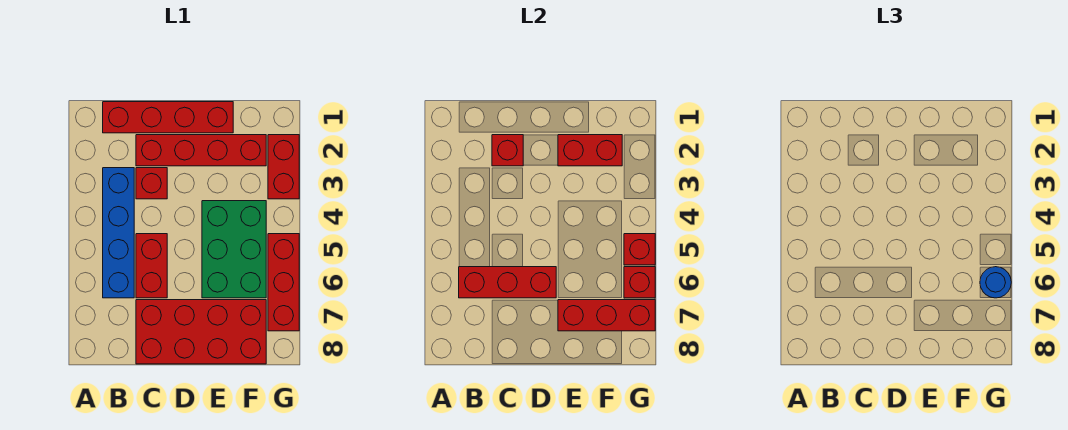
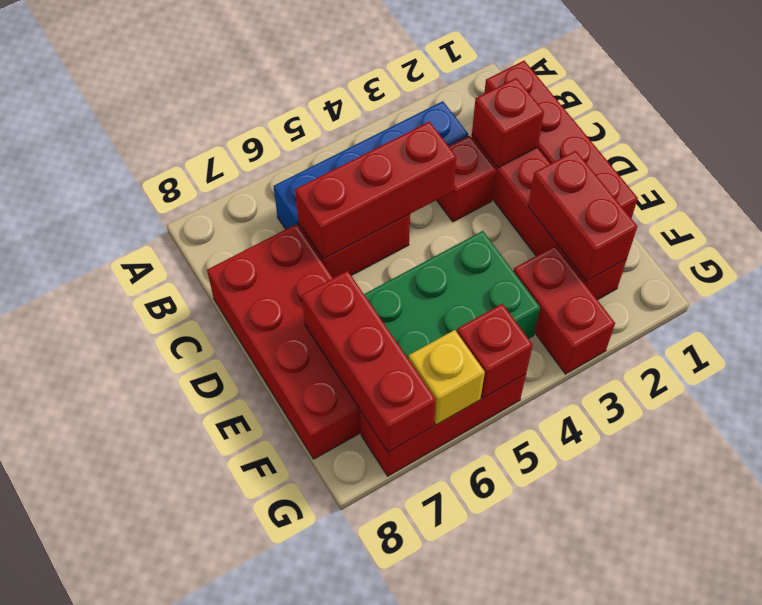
red 1x3 brick [459,267,556,298] -> red 1x3 brick turned to [295,122,457,259]
red 1x2 brick [268,135,299,199] -> red 1x2 brick turned to [514,246,615,374]
red 1x1 brick [624,267,655,298] -> yellow 1x1 brick [409,330,485,425]
blue 1x1 round brick [980,267,1011,298] -> none

